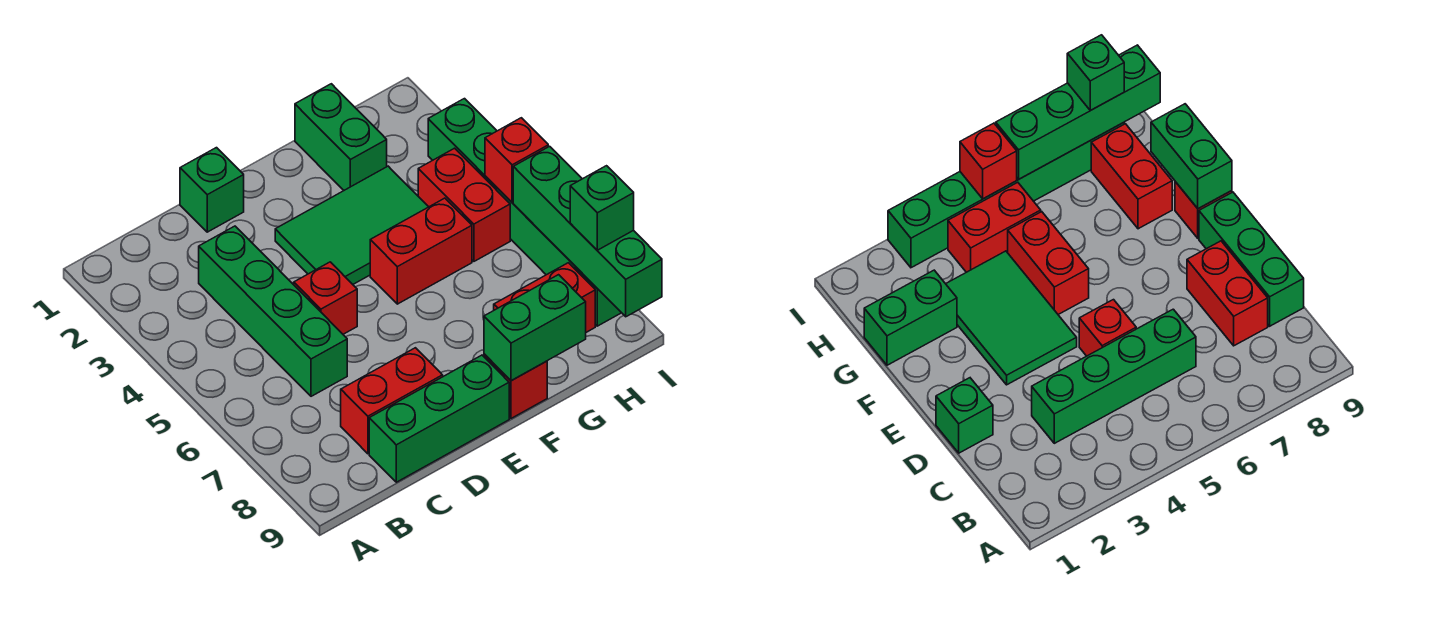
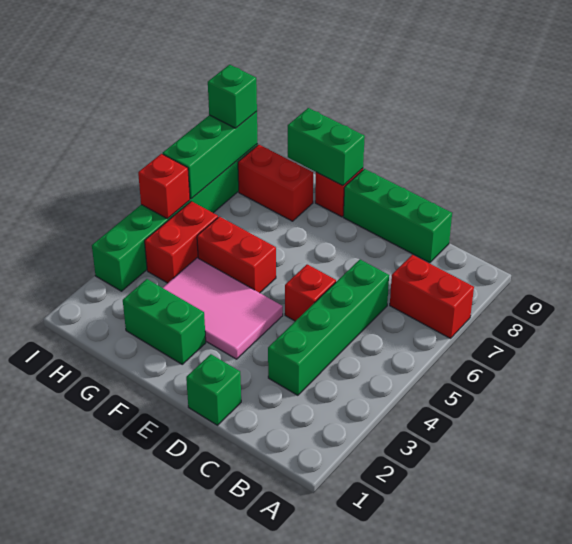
red 1x2 brick [341,348,443,454] -> red 1x2 brick moved to [390,255,474,339]
green 2x3 tile [275,166,428,284] -> pink 2x3 tile [163,258,283,359]
green 1x2 brick [295,84,387,190] -> green 1x2 brick turned to [123,279,206,364]
green 1x4 brick [513,146,662,317] -> green 1x3 brick [163,111,257,199]

